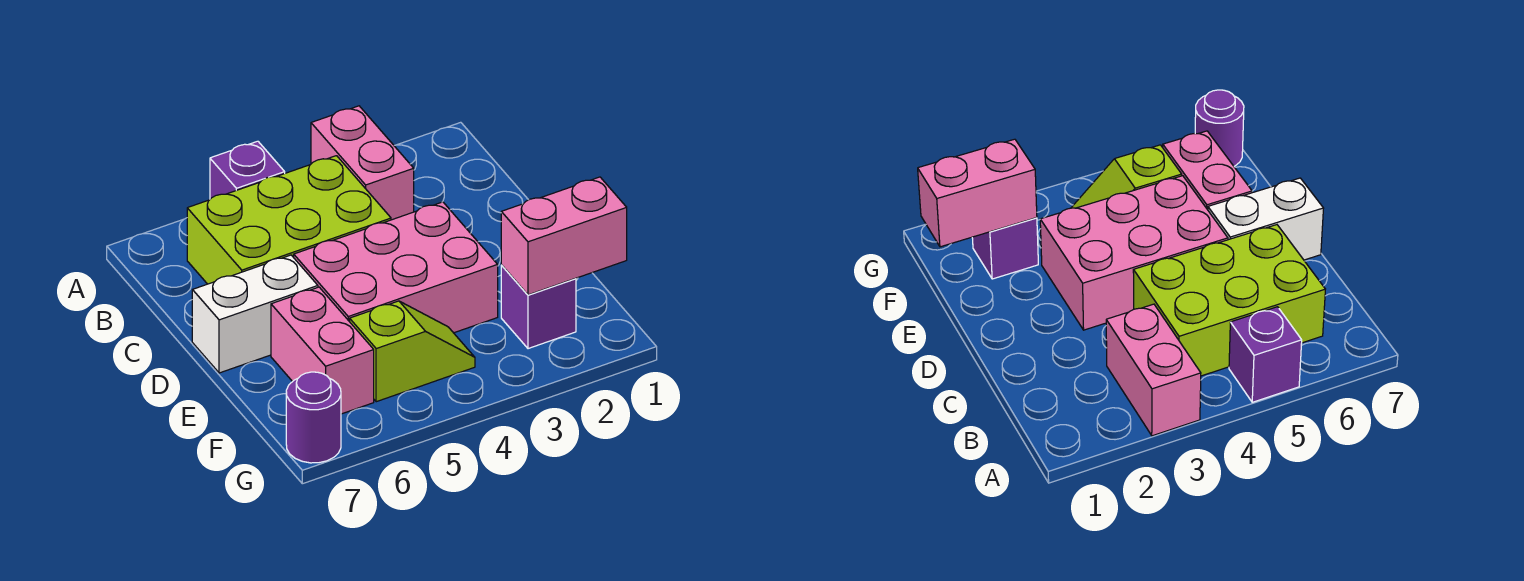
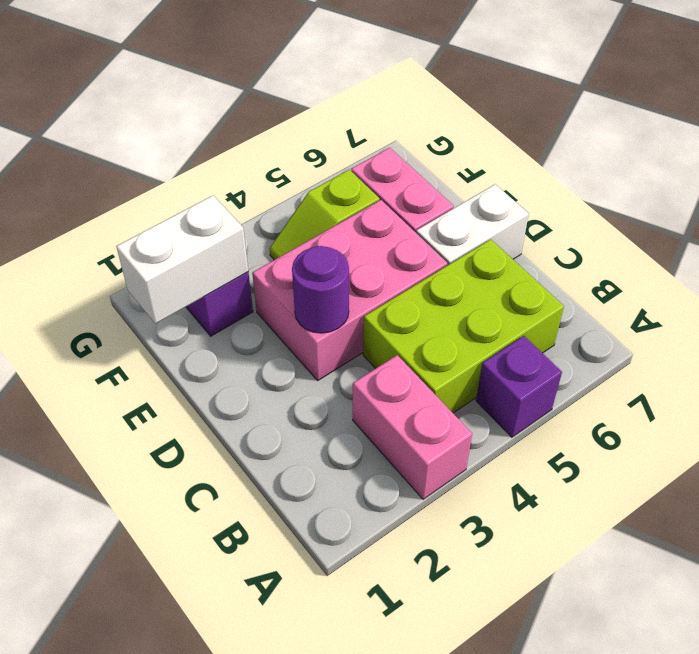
pink 1x2 brick [501,177,627,295] -> white 1x2 brick [116,196,248,324]
purple 1x1 round brick [286,372,341,463] -> purple 1x1 round brick moved to [292,246,349,333]

